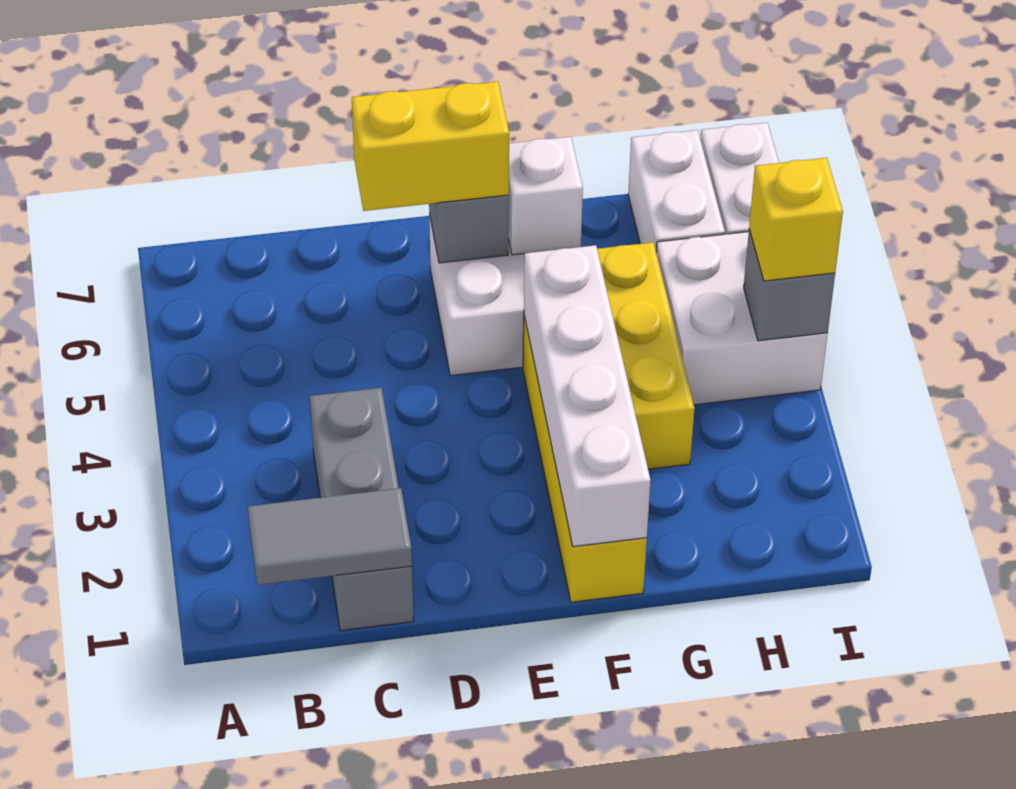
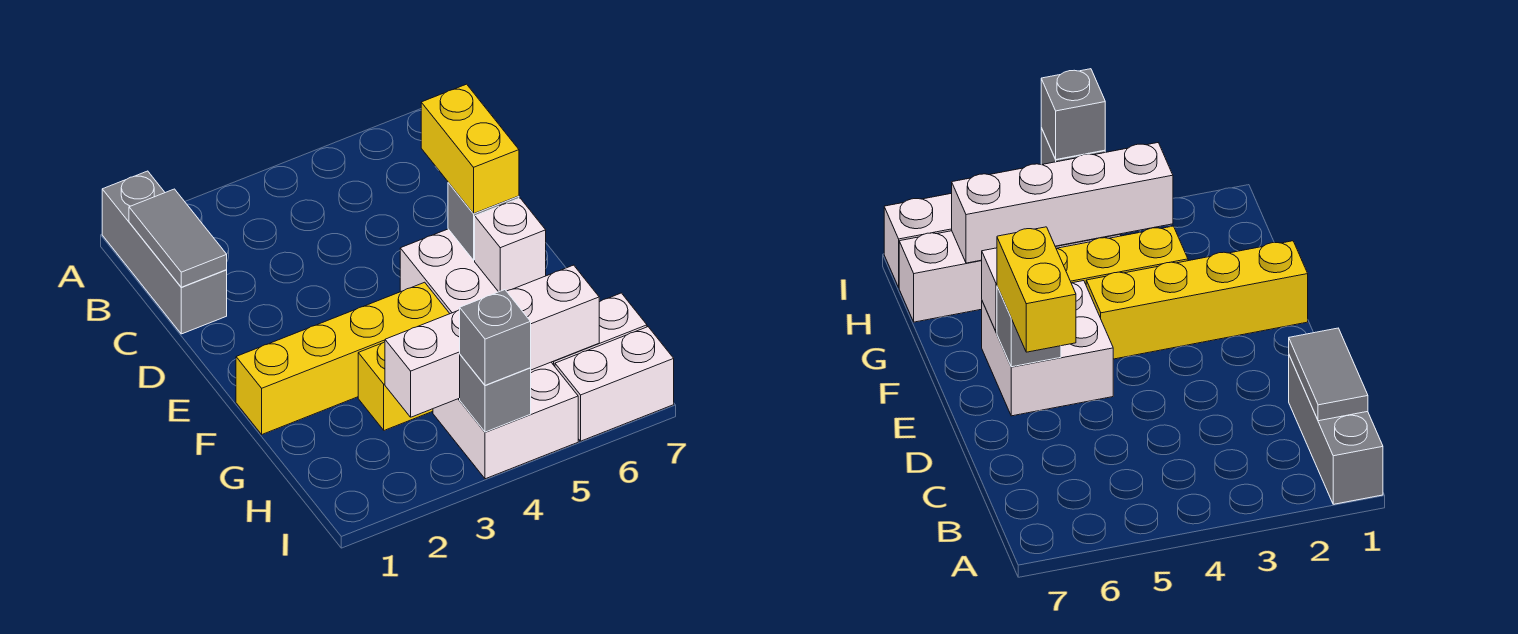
grey 1x3 brick [310,388,414,631] -> grey 1x3 brick turned to [102,171,227,334]
white 1x4 brick [524,245,651,547] -> white 1x4 brick moved to [385,265,599,417]
yellow 1x1 brick [749,158,843,281] -> grey 1x1 brick [460,290,531,385]

